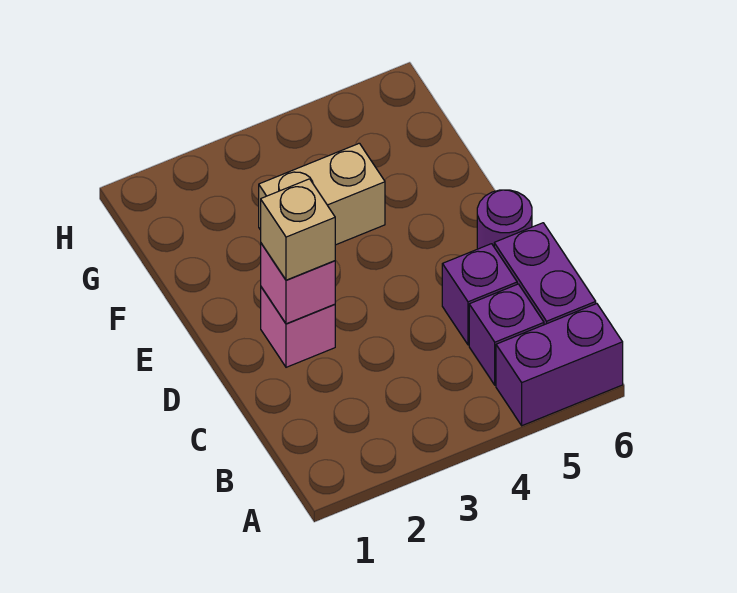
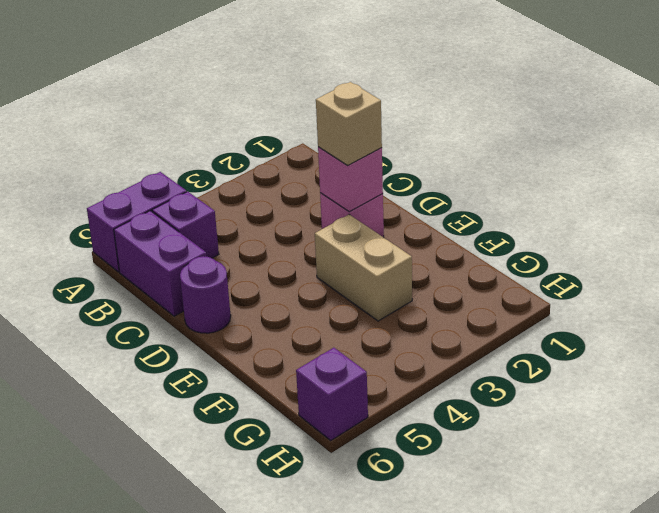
purple 1x1 brick [442,244,517,345] -> purple 1x1 brick moved to [296,348,368,440]
tan 1x2 brick [259,143,385,245] -> tan 1x2 brick turned to [315,215,412,321]

